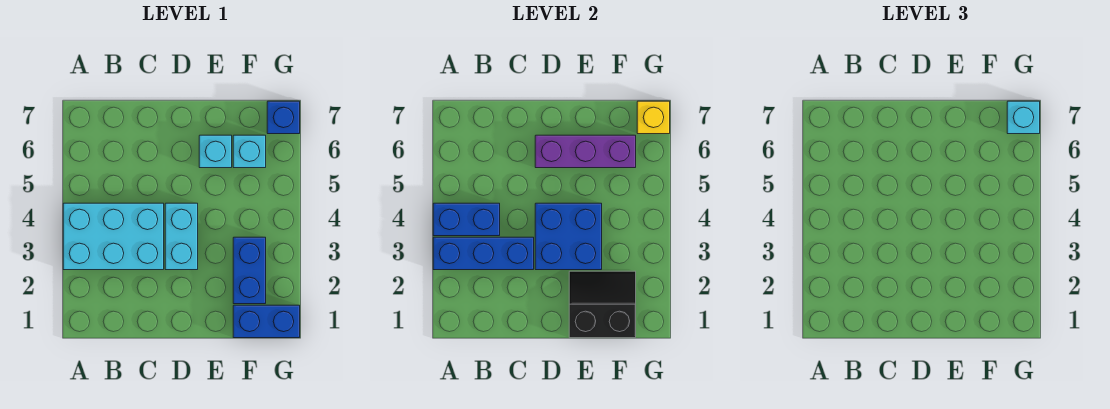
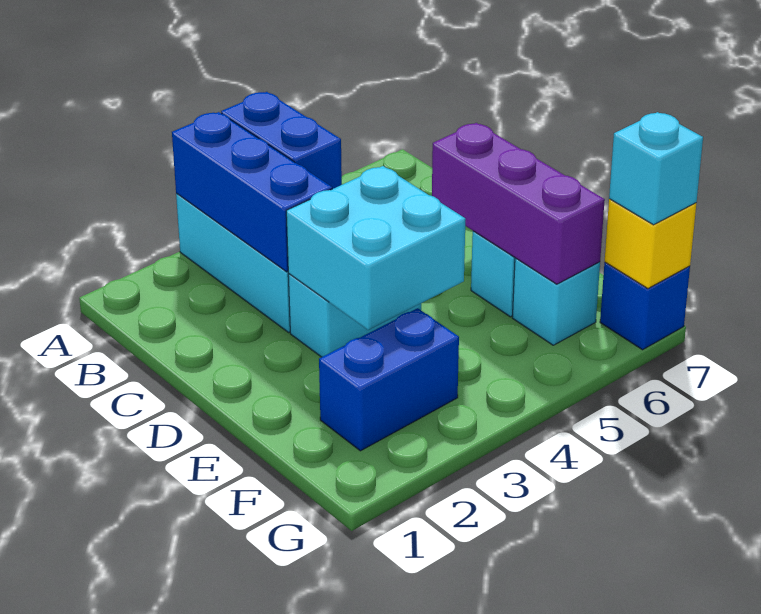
blue 2x2 brick [535,203,602,270] -> cyan 2x2 brick [286,166,466,330]
black 2x2 slope [569,271,636,338] -> none
blue 1x2 brick [233,305,300,338] -> none

